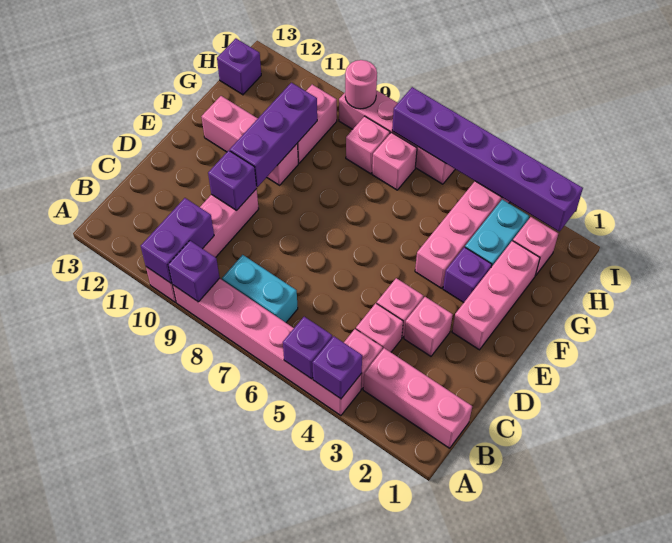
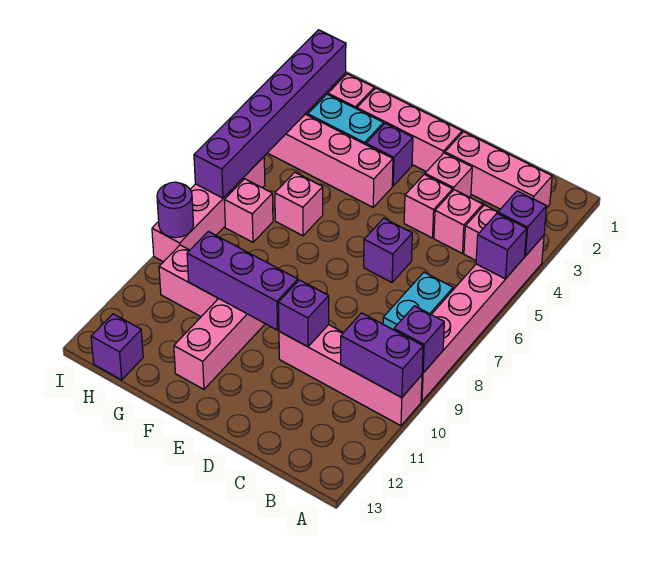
pink 1x3 brick [363,348,472,448] -> pink 1x3 brick turned to [445,132,552,209]
none -> purple 1x1 brick [364,218,412,282]
pink 1x1 brick [346,116,390,174] -> pink 1x1 brick moved to [275,172,323,236]
pink 1x1 round brick [345,60,377,109] -> purple 1x1 round brick [157,182,194,238]

